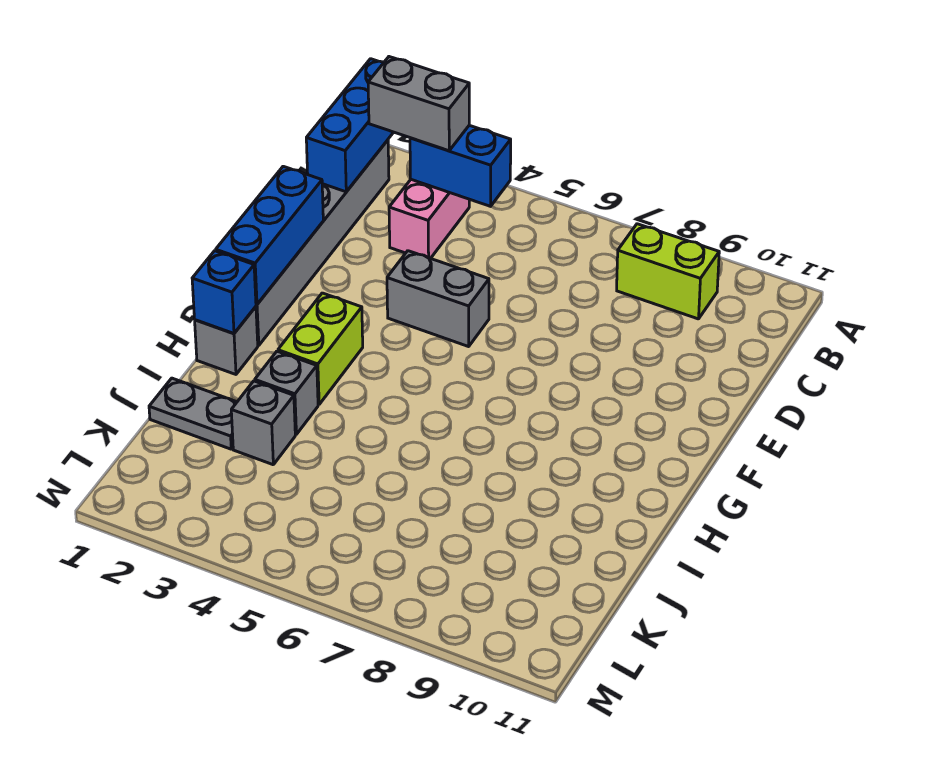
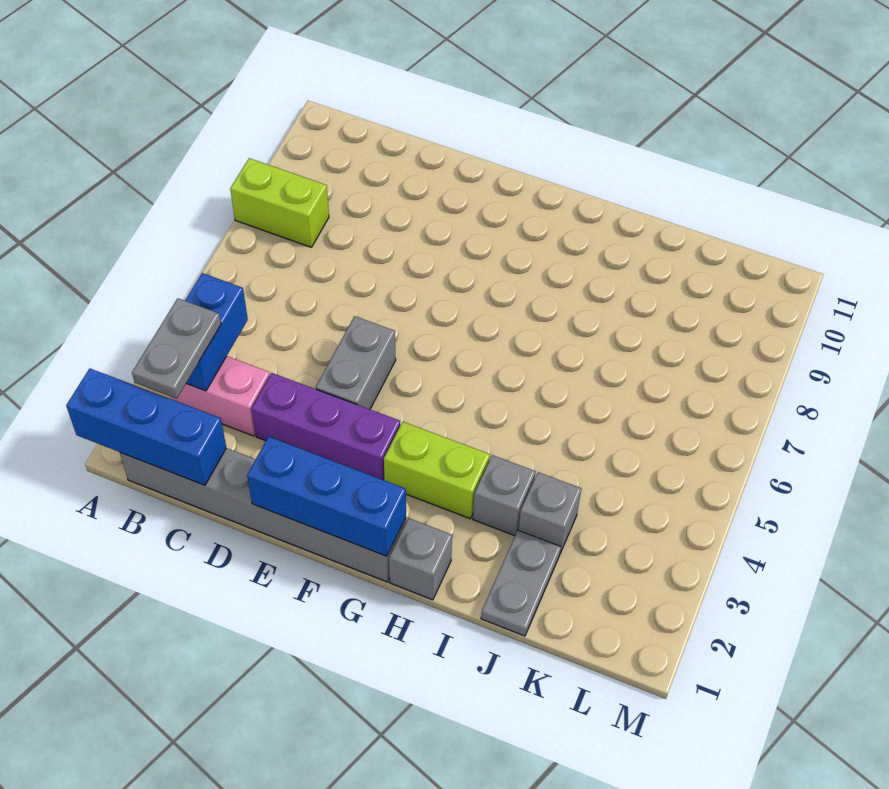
grey 1x2 brick [368,57,469,151] -> grey 1x2 plate [132,298,221,399]
lime 1x2 brick [617,224,719,319] -> lime 1x2 brick turned to [230,158,329,247]
none -> purple 1x3 brick [252,373,400,480]
blue 1x1 brick [192,251,256,333] -> none

